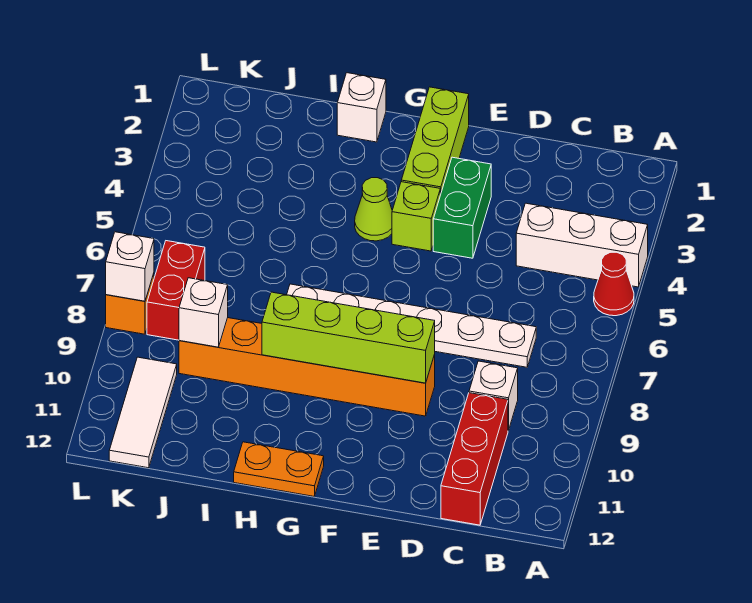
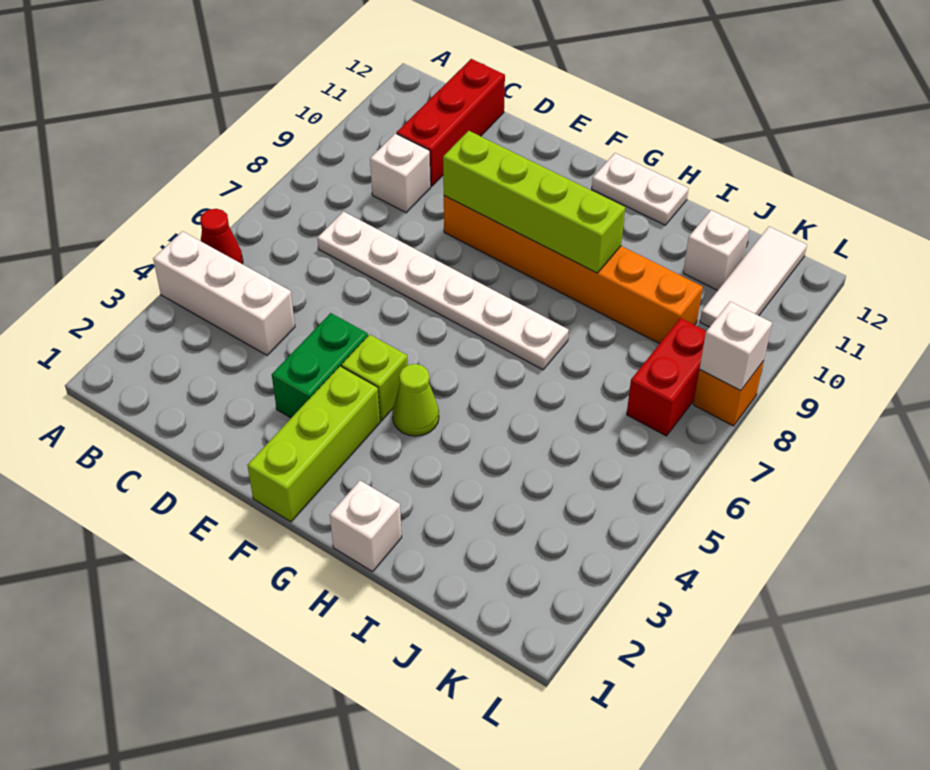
orange 1x2 plate [234,442,324,496] -> white 1x2 plate [592,153,688,225]
white 1x1 brick [179,278,228,347] -> white 1x1 brick moved to [683,210,749,290]

